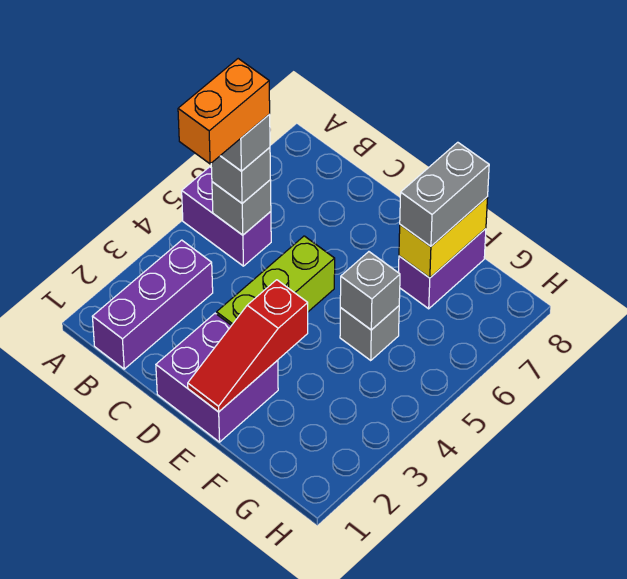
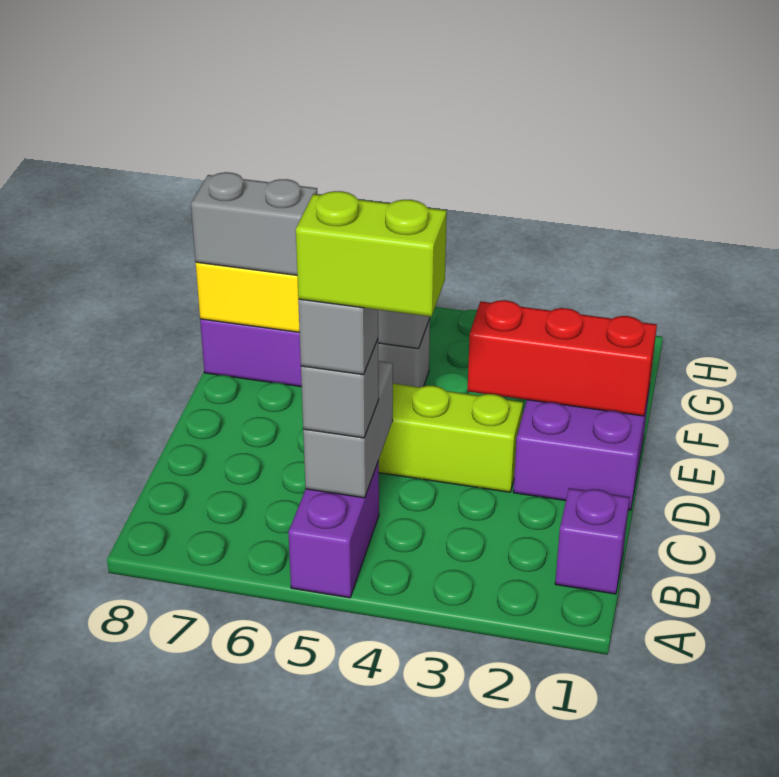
purple 1x3 brick [92,240,213,369] -> purple 1x1 brick [555,488,630,594]
orange 1x2 brick [178,59,270,164] -> lime 1x2 brick [296,191,447,317]
grey 1x1 brick [212,180,271,235] -> grey 1x2 brick [303,361,393,498]
red 1x3 slope [188,280,308,412] -> red 1x3 brick [468,300,657,416]

